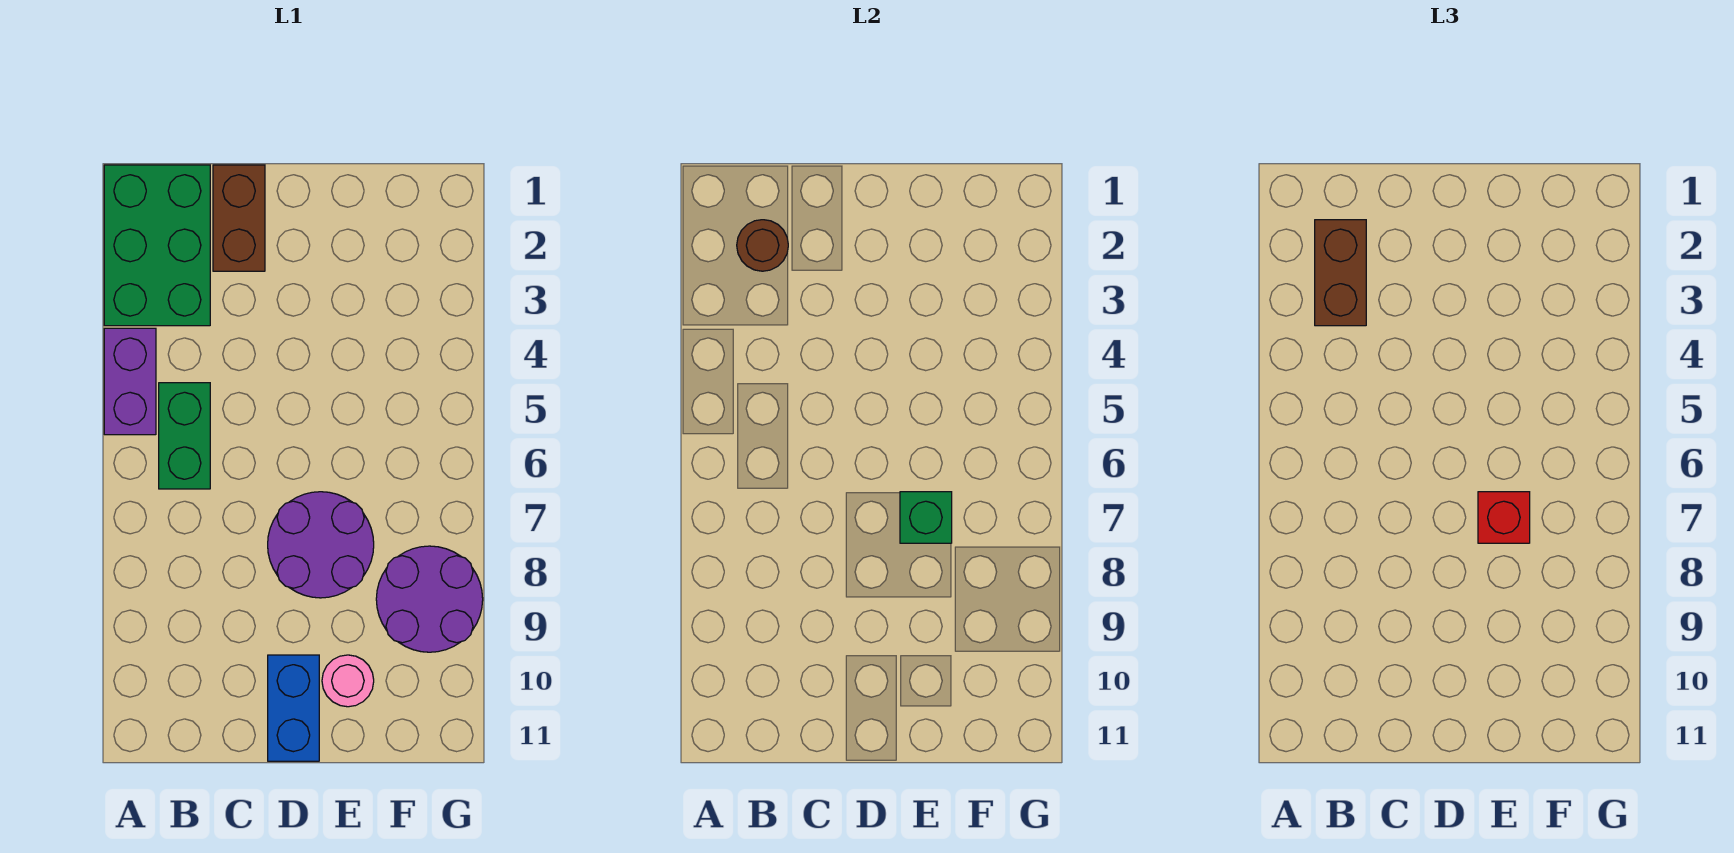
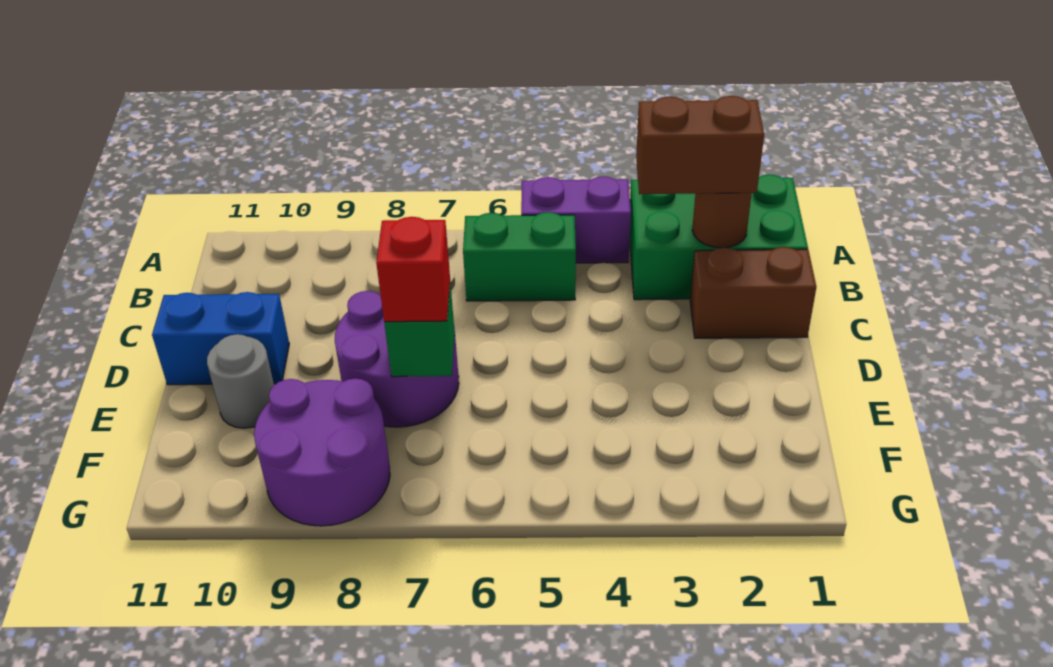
pink 1x1 round brick [322,655,374,707] -> grey 1x1 round brick [207,334,274,428]

